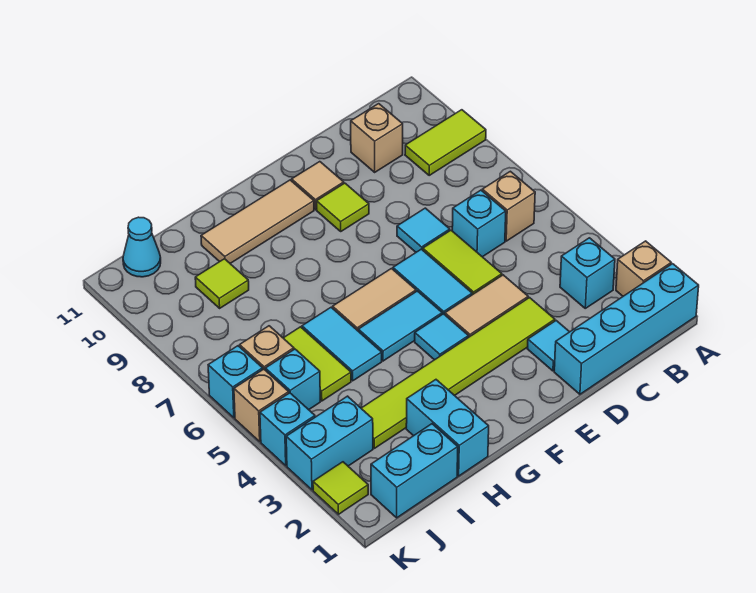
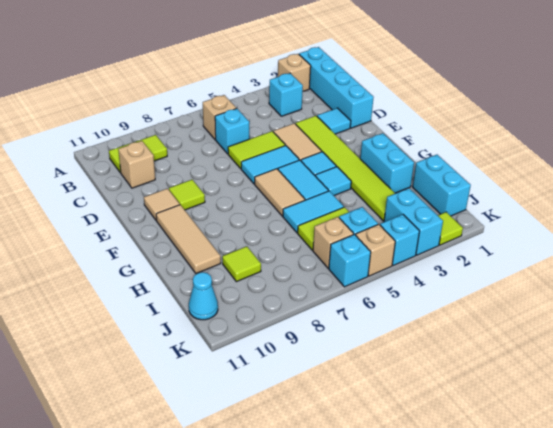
lime 1x2 tile [405,110,486,175] -> lime 1x2 tile turned to [109,135,167,173]
cyan 1x1 tile [397,208,450,252] -> cyan 1x1 tile moved to [315,167,351,195]
cyan 1x2 brick [406,380,489,476] -> cyan 1x2 brick turned to [360,133,414,193]

